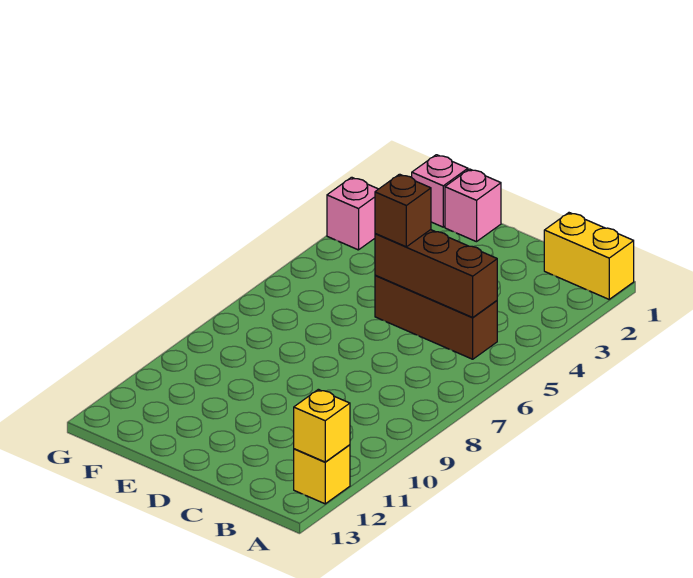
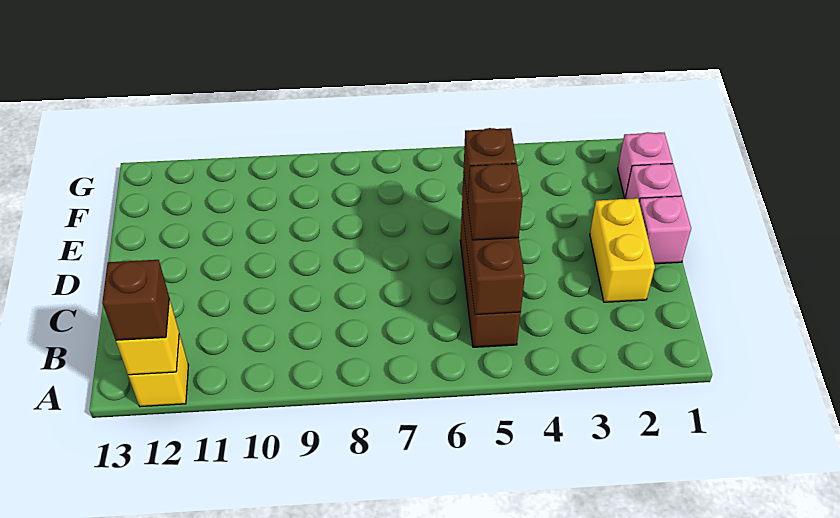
yellow 1x2 brick [544,213,634,299] -> yellow 1x2 brick moved to [590,198,655,302]
none -> brown 1x1 brick [102,260,169,340]
none -> brown 1x1 brick [468,164,523,240]
pink 1x1 brick [327,177,378,250] -> pink 1x1 brick moved to [639,196,691,264]

